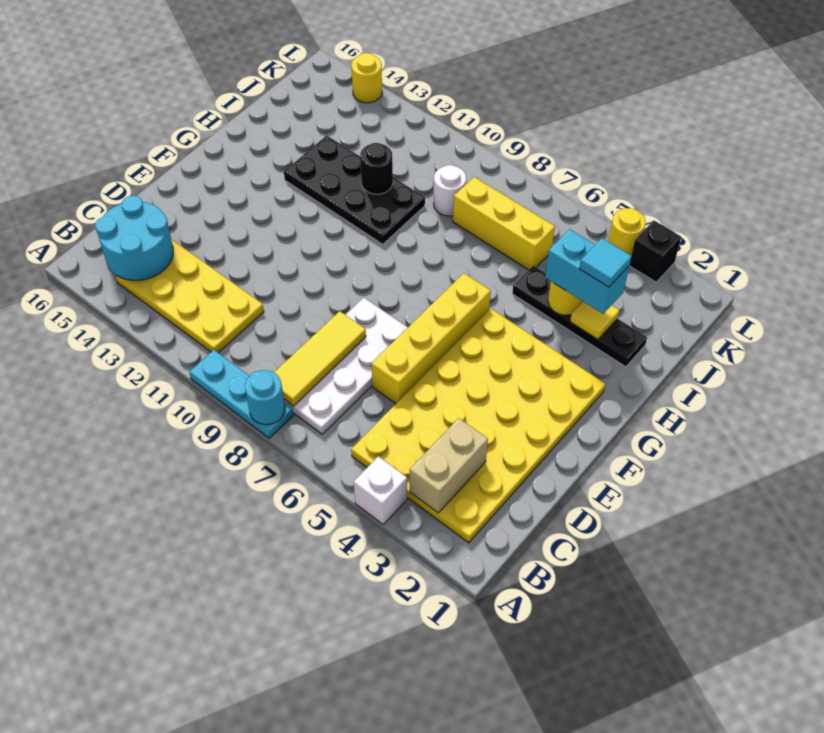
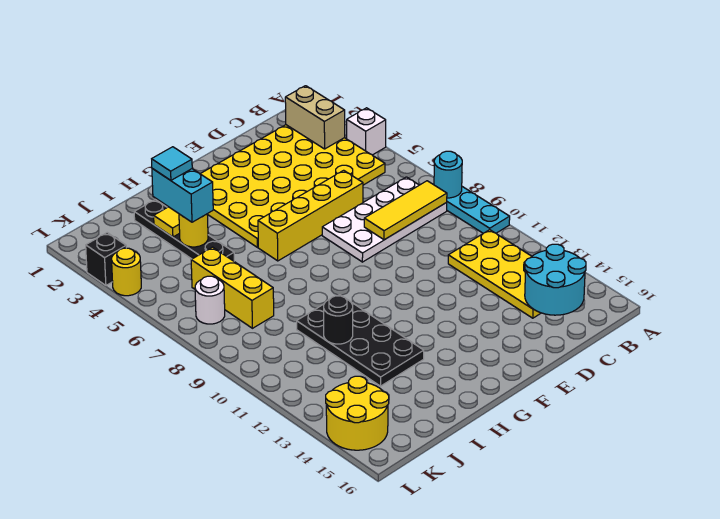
tan 1x2 brick [410,418,488,513] -> tan 1x2 brick turned to [285,86,345,149]
white 1x1 round brick [434,165,466,216] -> white 1x1 round brick moved to [195,276,225,324]
yellow 1x1 round brick [351,53,382,103] -> yellow 2x2 round brick [326,376,389,450]

